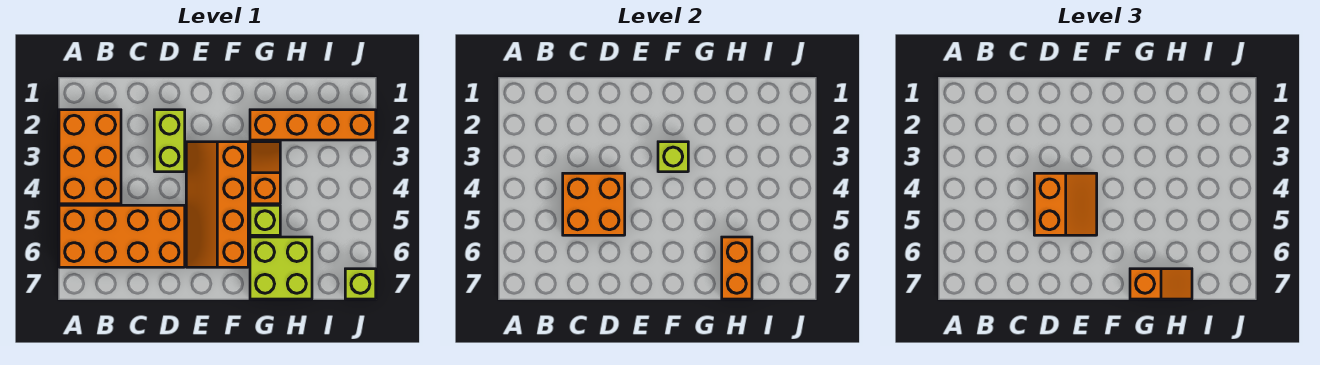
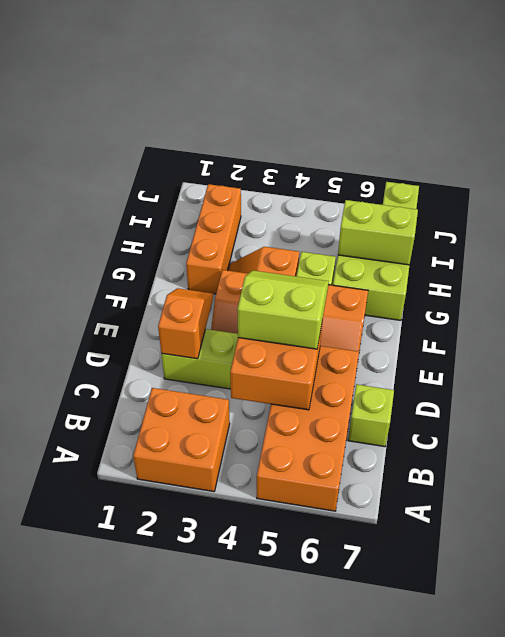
orange 2x3 brick [59,110,121,204] -> orange 2x2 brick [133,388,230,492]
orange 2x2 slope [1034,173,1097,235] -> lime 2x2 slope [237,270,329,349]
lime 1x1 brick [658,142,688,172] -> lime 1x1 brick moved to [348,384,394,447]
orange 1x4 brick [250,110,376,140] -> orange 1x3 brick [186,184,241,294]
orange 1x2 slope [1130,269,1192,299] -> orange 1x2 slope moved to [158,288,213,359]
orange 1x2 brick [722,237,752,299] -> lime 1x2 brick [338,200,418,265]

